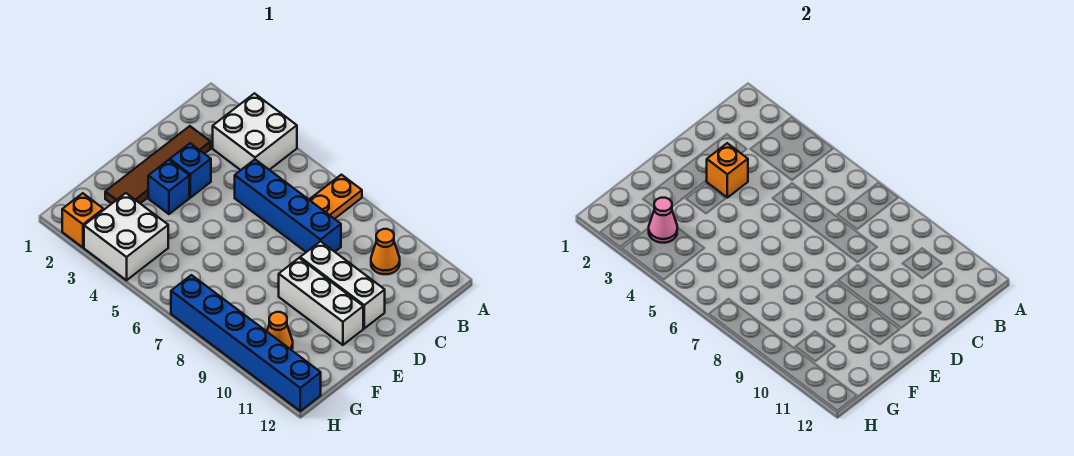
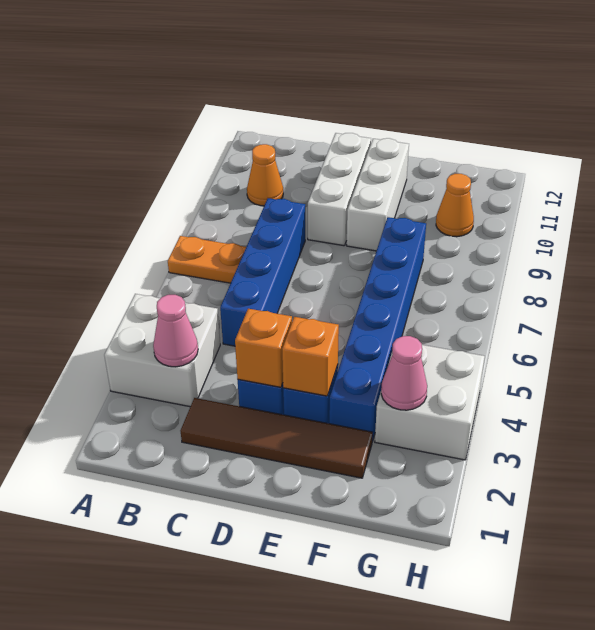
none -> pink 1x1 cone [153,295,198,367]
orange 1x1 brick [62,193,103,248] -> orange 1x1 brick moved to [282,317,339,396]
blue 1x6 brick [171,275,321,411] -> blue 1x6 brick moved to [329,217,426,442]

